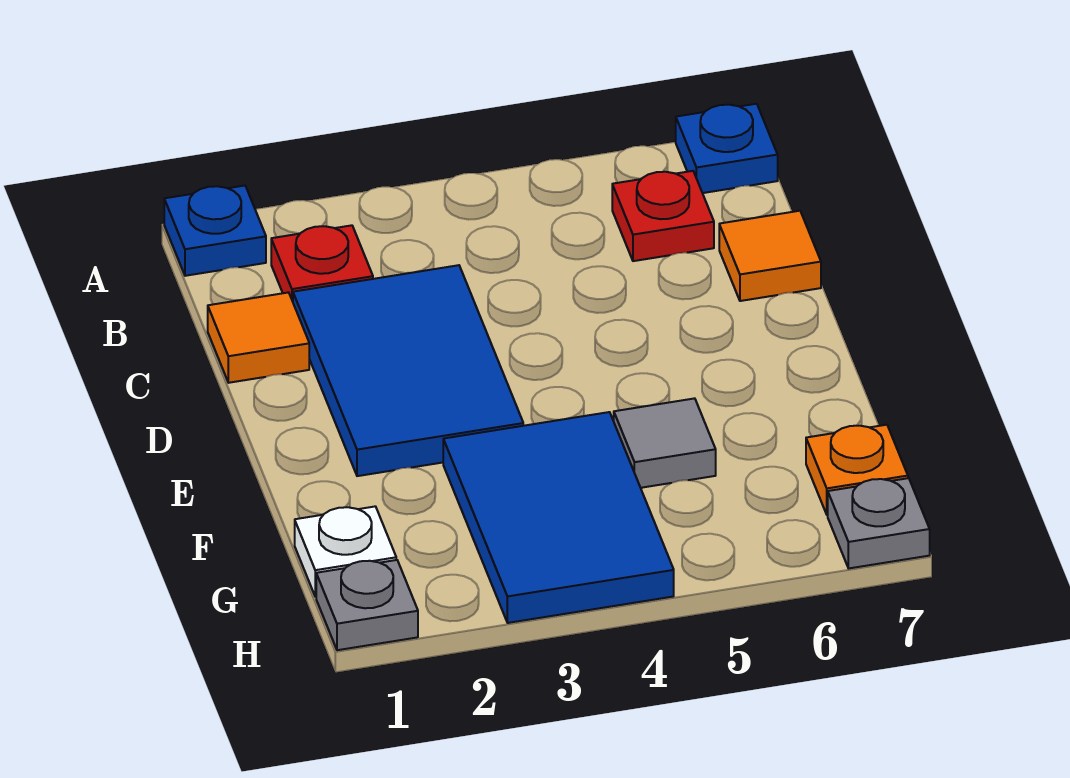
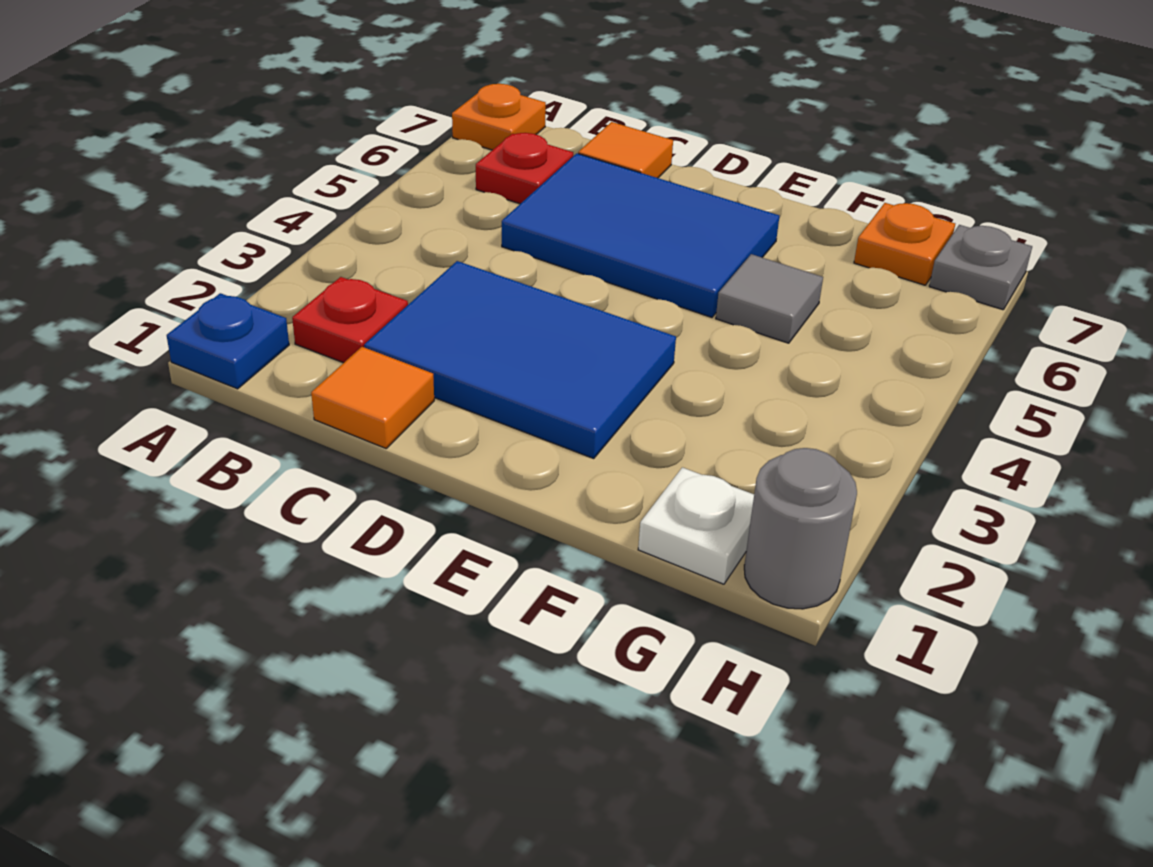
blue 1x1 plate [676,104,778,193] -> orange 1x1 plate [452,84,546,150]
blue 2x3 tile [443,412,674,623] -> blue 2x3 tile moved to [502,153,779,317]
grey 1x1 plate [316,560,418,650] -> grey 1x1 round brick [744,448,857,609]

